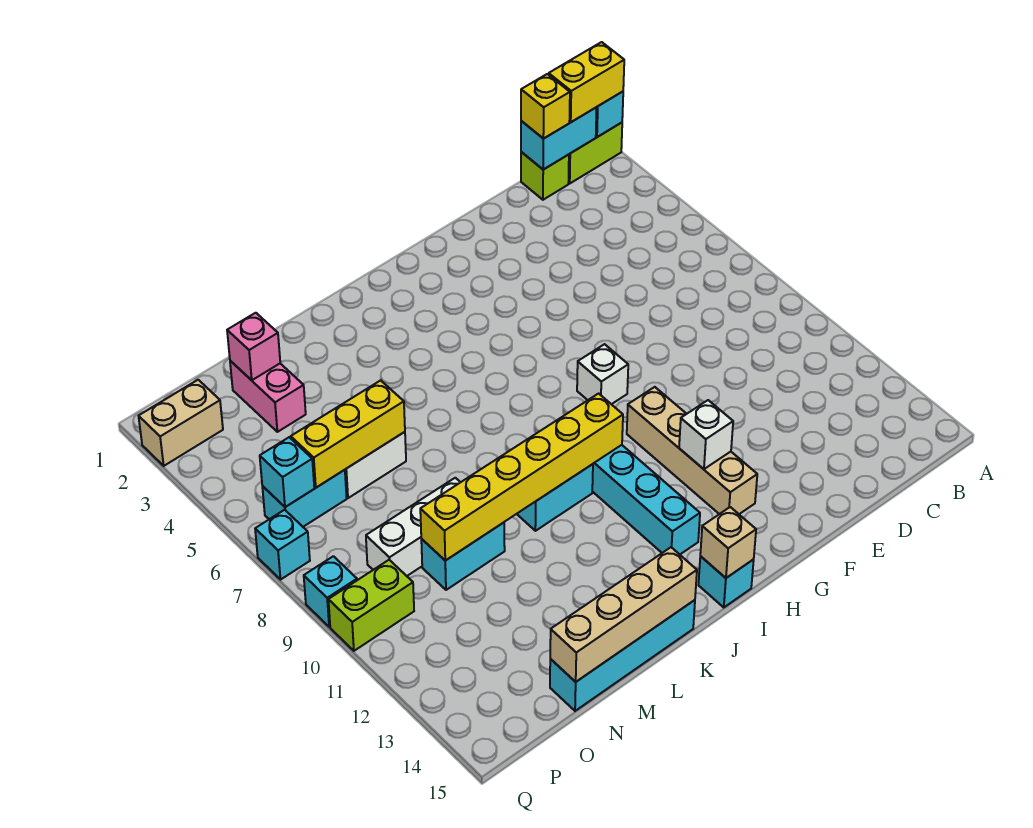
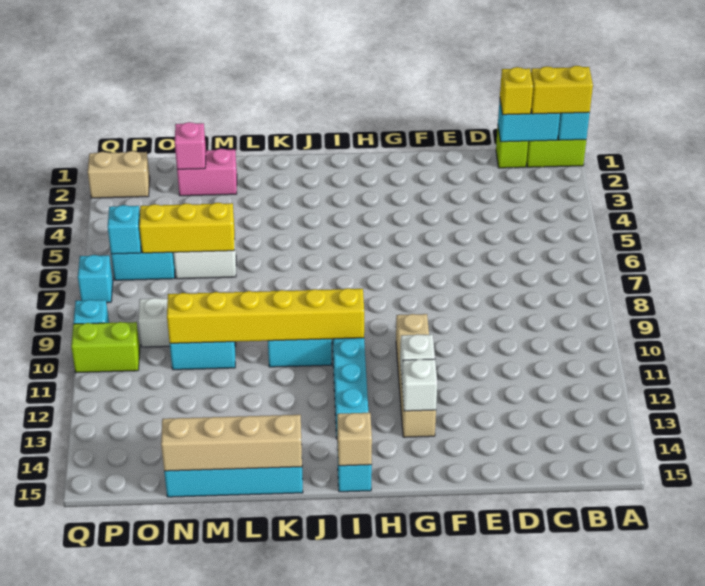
white 1x1 brick [577,344,628,404] -> white 1x1 brick moved to [402,359,437,411]
pink 1x2 brick [230,361,306,432] -> pink 1x2 brick turned to [177,149,237,196]

